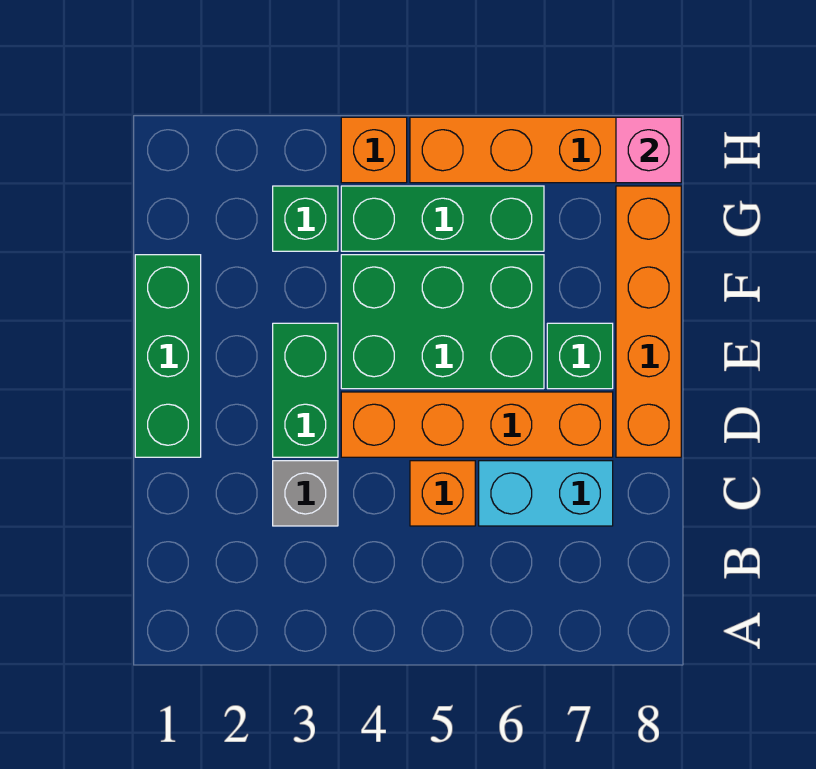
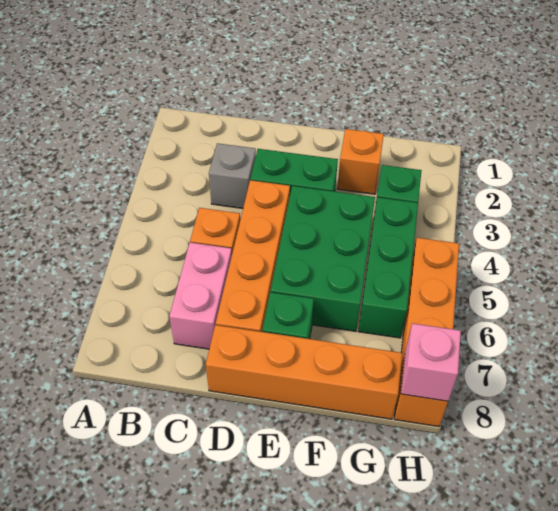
cyan 1x2 brick [479,461,613,526] -> pink 1x2 brick [169,243,232,349]
green 1x3 brick [135,255,201,457] -> none
orange 1x1 brick [341,117,407,183] -> orange 1x1 brick moved to [337,129,384,194]

